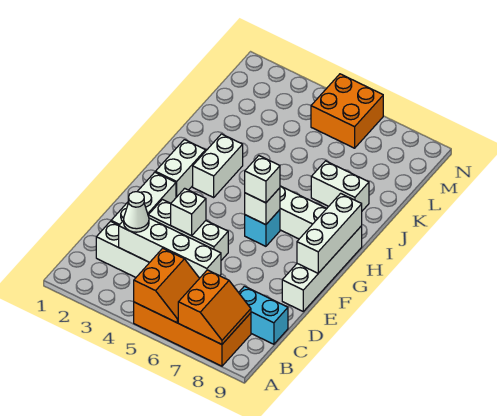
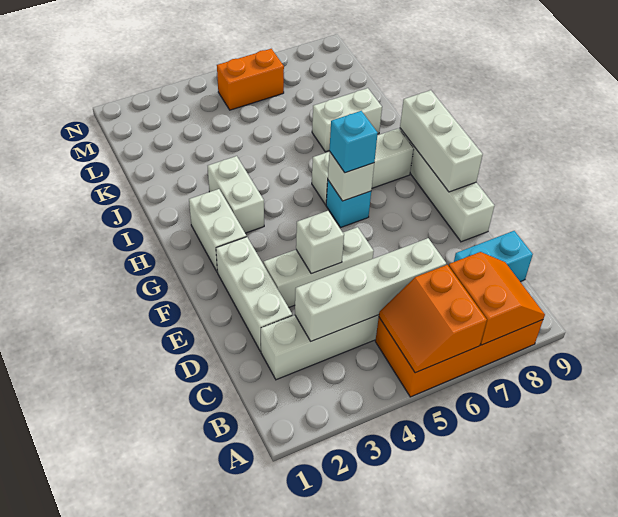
orange 2x2 slope [134,248,199,323] -> orange 2x2 slope turned to [379,265,487,373]
white 1x1 cone [124,192,149,232] -> none
white 1x1 brick [245,156,280,203] -> cyan 1x1 brick [329,111,378,173]
orange 2x2 brick [311,74,383,148] -> orange 1x2 brick [217,49,284,110]

